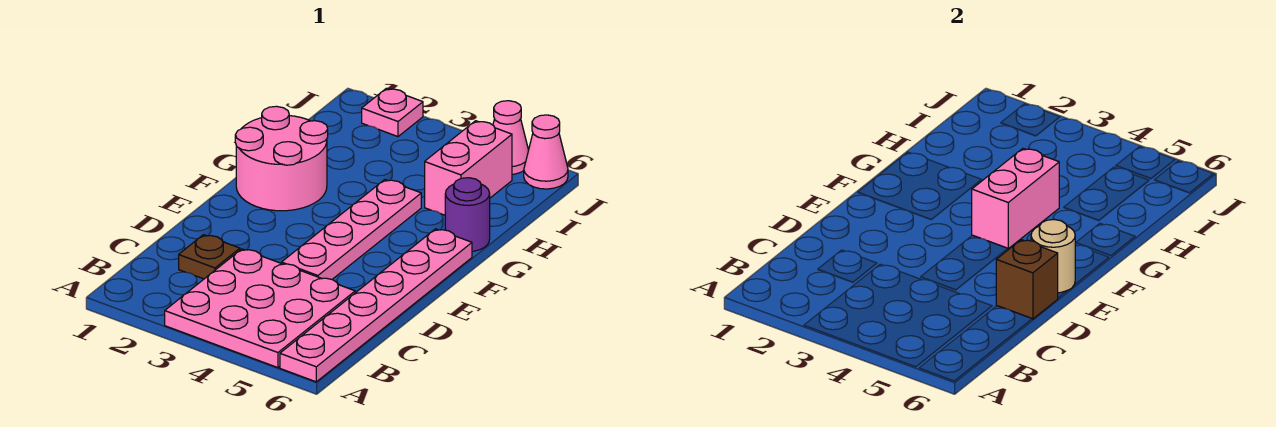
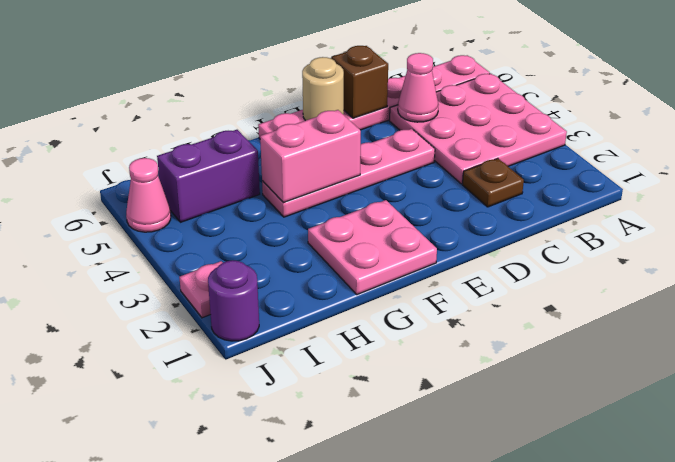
pink 2x2 round brick [235,106,328,211] -> pink 2x2 plate [308,200,437,295]
purple 1x1 round brick [445,178,490,251] -> purple 1x1 round brick moved to [208,260,259,341]
pink 1x2 brick [425,121,512,215] -> purple 1x2 brick [157,130,260,222]
pink 1x1 cone [524,115,568,189] -> pink 1x1 cone moved to [398,53,438,122]

